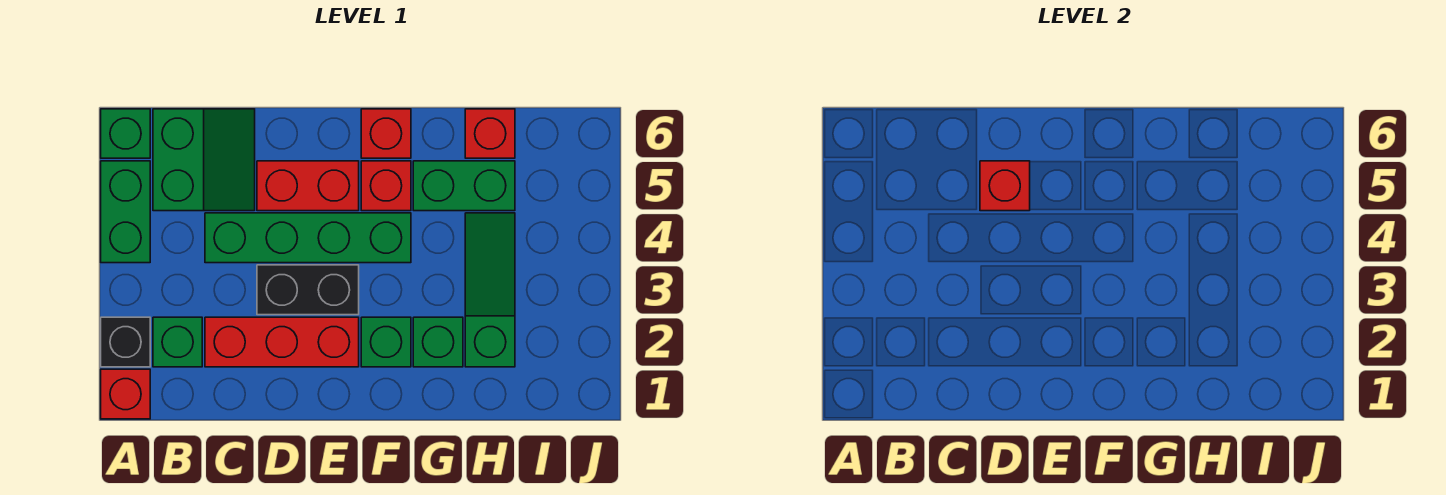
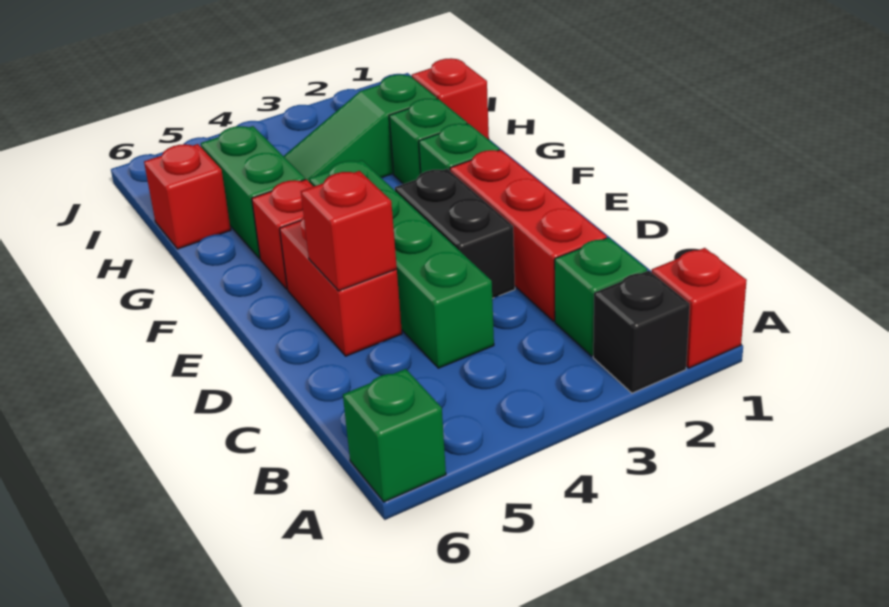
green 1x2 brick [101,161,150,263] -> none
green 2x2 slope [153,109,255,211] -> none
red 1x1 brick [361,109,411,158] -> red 1x1 brick moved to [412,58,489,140]

